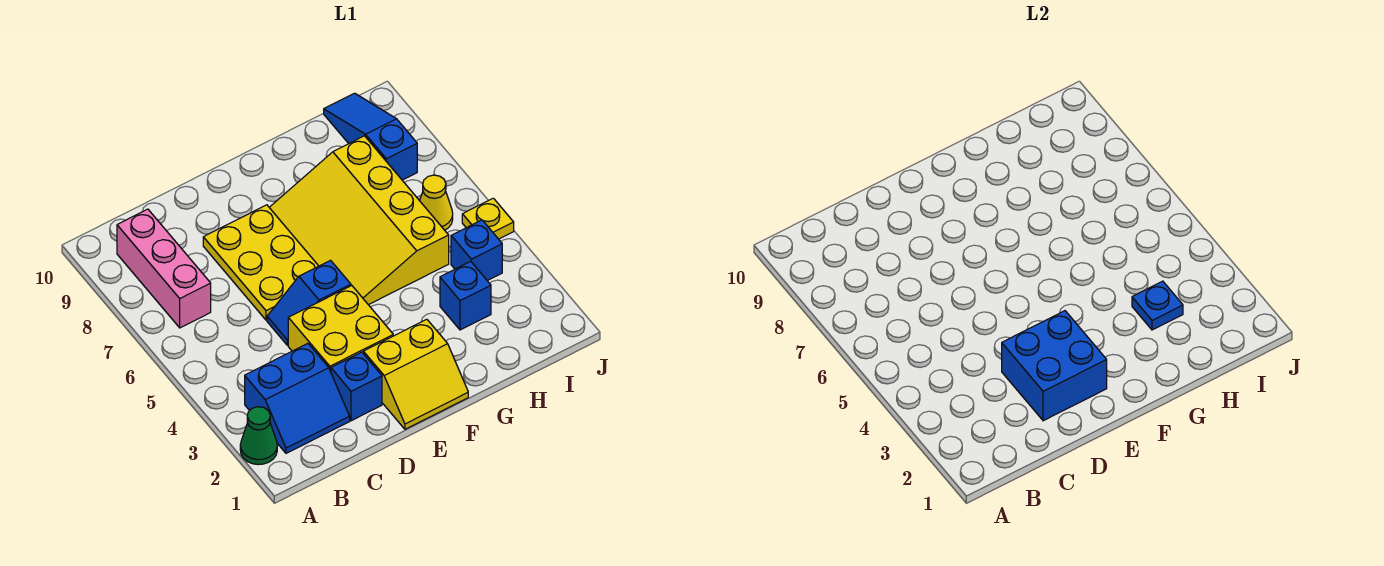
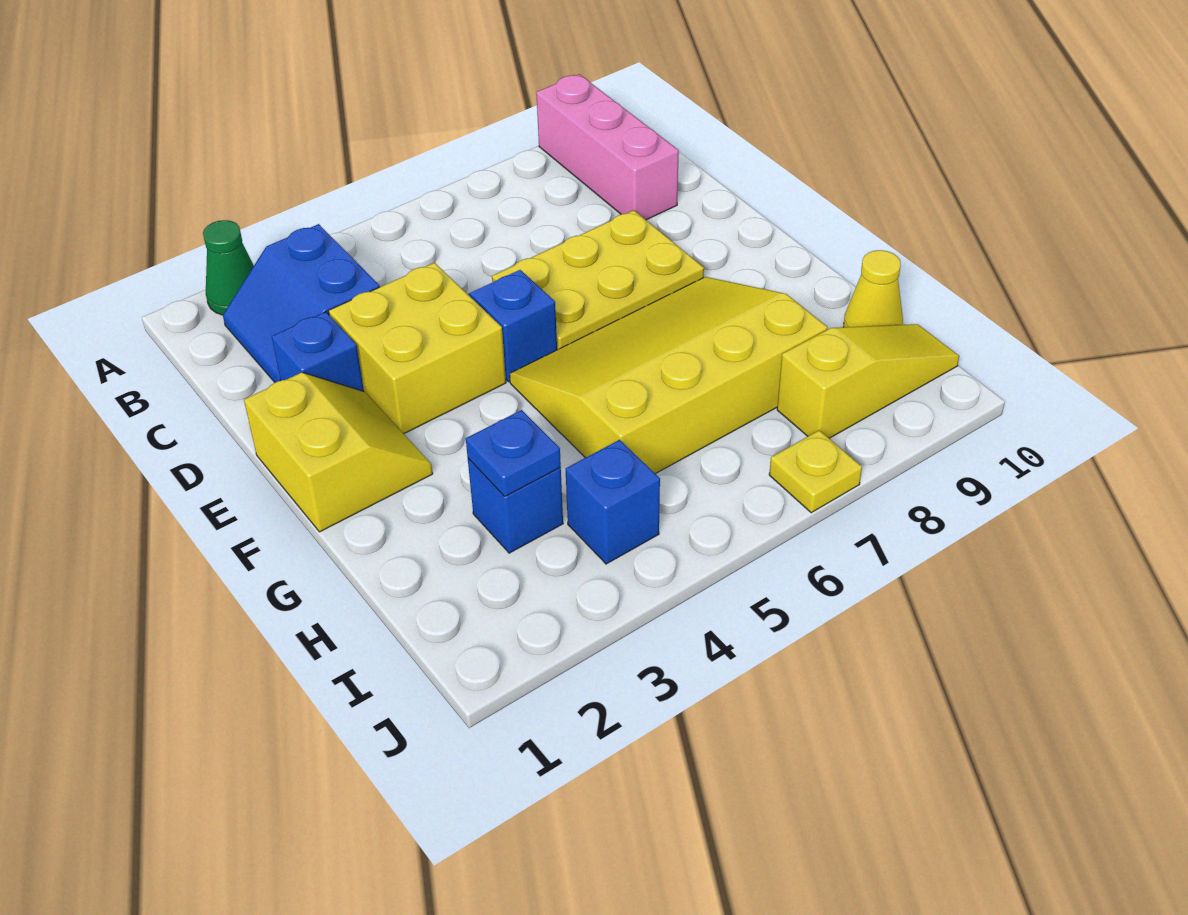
pink 1x3 brick [117,209,211,328] -> pink 1x3 brick turned to [536,74,679,220]
blue 2x2 brick [1002,311,1107,421] -> none
yellow 2x2 slope [363,319,468,429] -> yellow 2x2 slope turned to [244,373,433,532]
yellow 1x1 cone [420,175,453,230] -> yellow 1x1 cone moved to [844,250,903,327]
blue 1x3 slope [324,93,417,180] -> yellow 1x3 slope [777,324,959,438]
yellow 1x1 plate [462,198,514,239] -> yellow 1x1 plate moved to [769,430,862,513]

